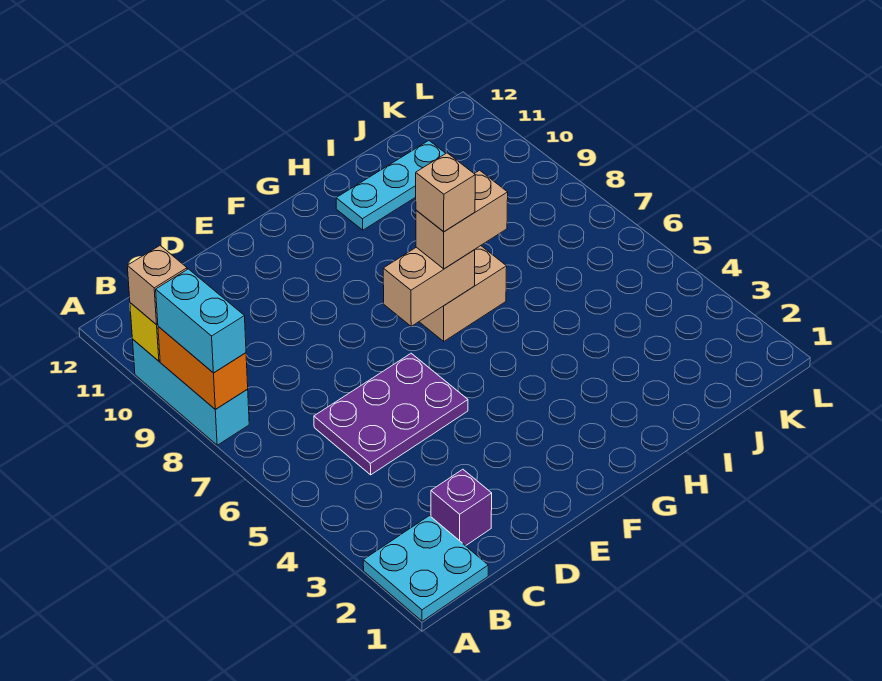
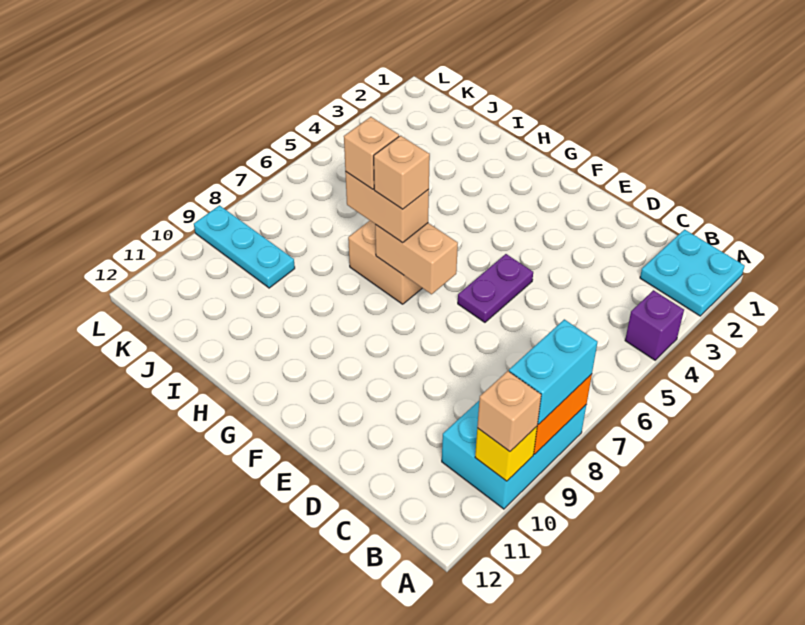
cyan 1x3 brick [133,340,249,445] -> cyan 2x3 brick [442,401,586,509]
purple 1x1 brick [431,469,492,546] -> purple 1x1 brick moved to [625,290,684,360]
purple 2x3 plate [314,353,468,475] -> purple 1x2 plate [458,254,533,322]
none -> tan 1x1 brick [344,117,399,189]
cyan 1x3 plate [336,141,446,230] -> cyan 1x3 plate moved to [194,205,295,288]

